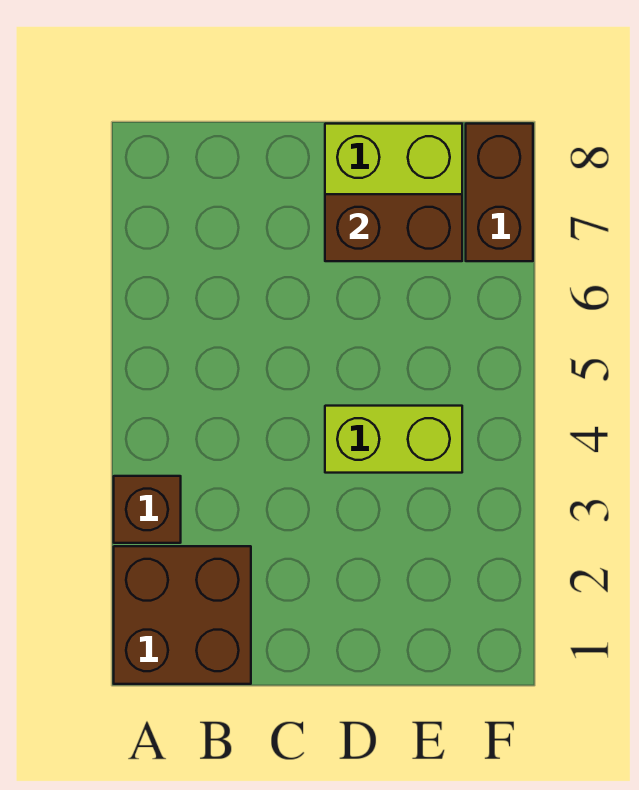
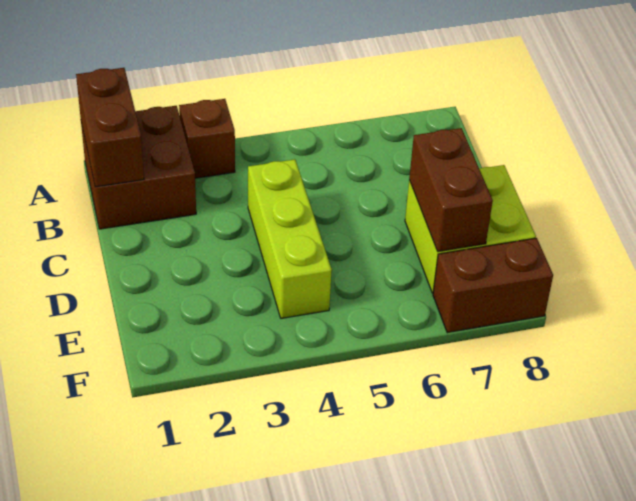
none -> brown 1x2 brick [76,68,144,187]
lime 1x2 brick [325,406,462,473] -> lime 1x3 brick [248,159,332,318]

